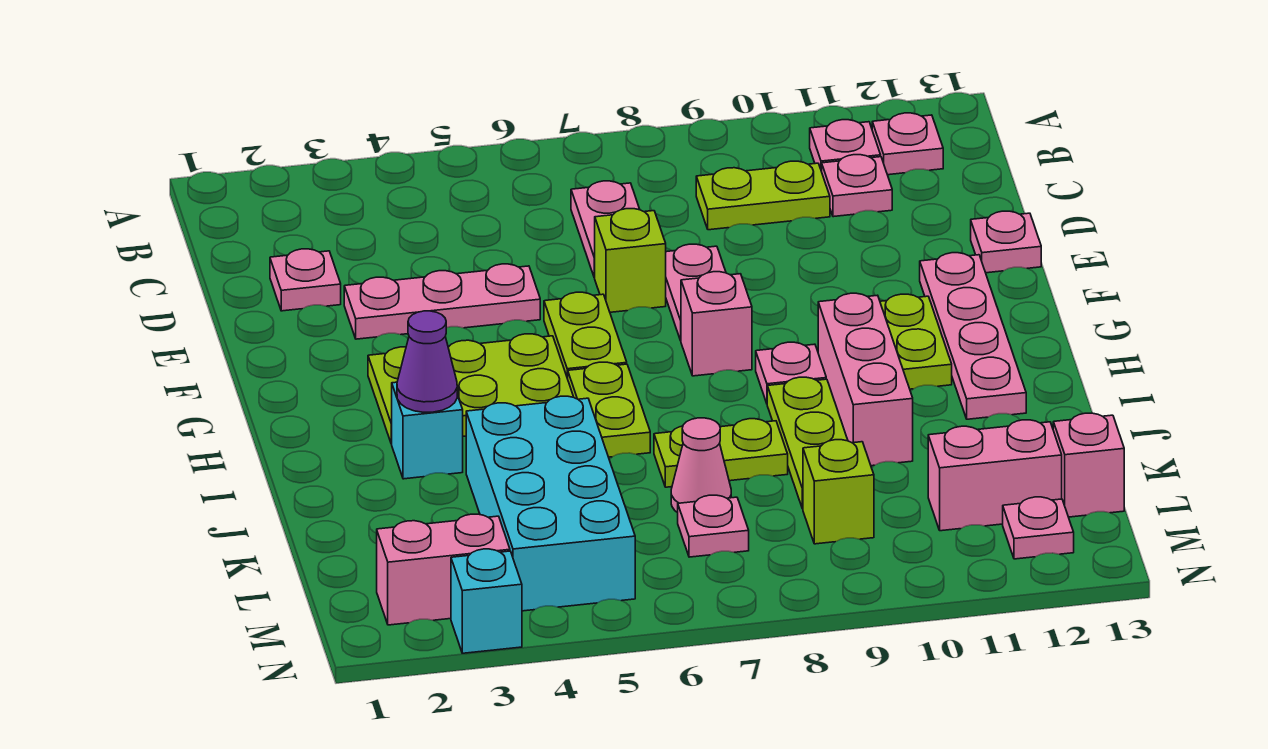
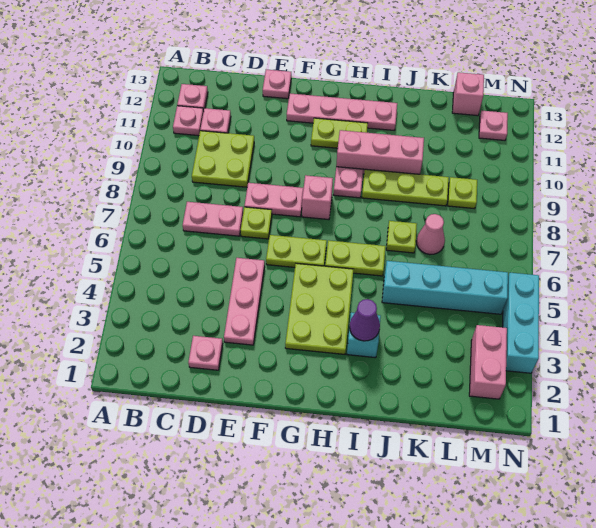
lime 1x2 plate [696,161,830,230] -> lime 2x2 plate [192,131,254,187]
lime 1x1 brick [594,209,666,312] -> lime 1x1 plate [241,207,272,239]
cyan 2x4 brick [466,396,635,611] -> cyan 1x4 brick [382,261,508,314]
lime 1x2 plate [654,419,788,487] -> lime 1x1 plate [386,221,417,253]
pink 1x1 plate [678,495,749,557] -> none
lime 1x1 brick [803,440,874,544] -> lime 1x1 plate [448,177,477,209]
pink 1x2 brick [928,420,1062,531] -> none
cyan 1x1 brick [451,549,522,653] -> cyan 1x3 brick [503,273,539,373]

